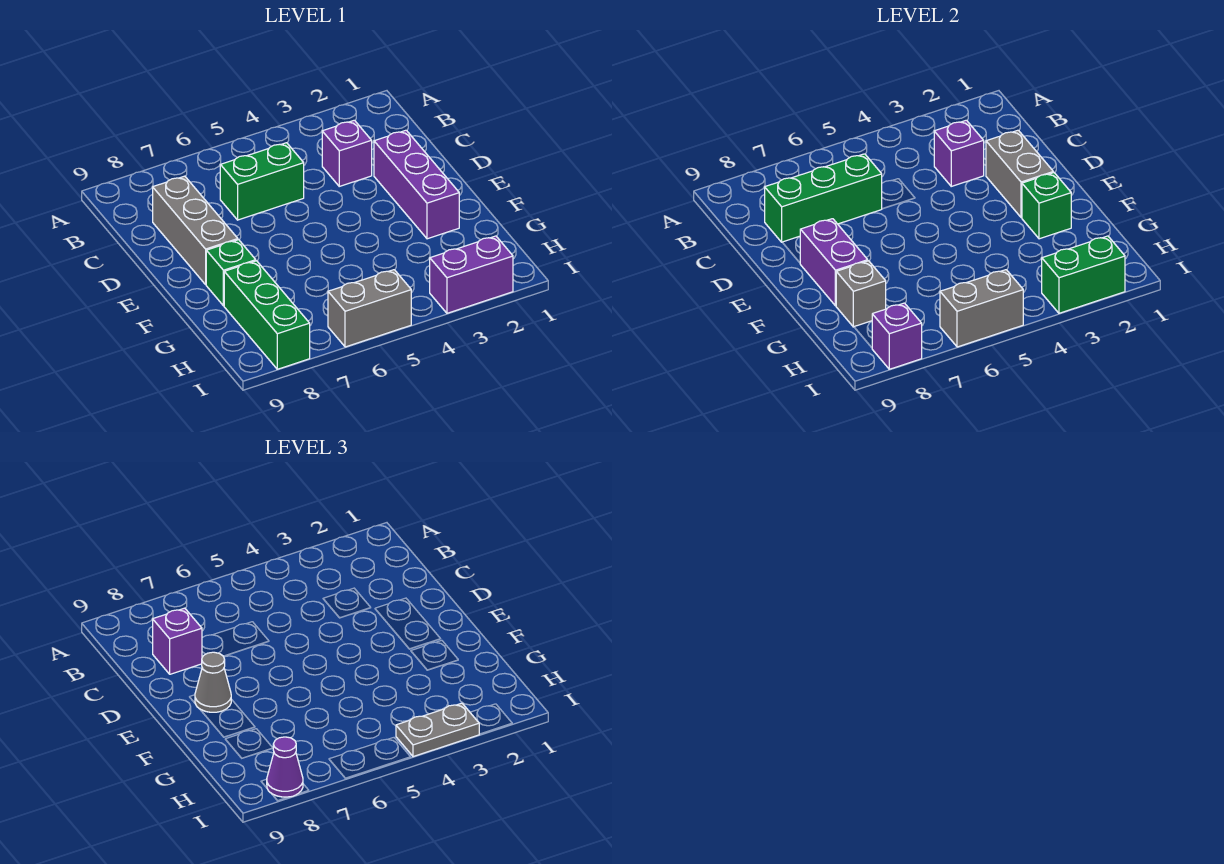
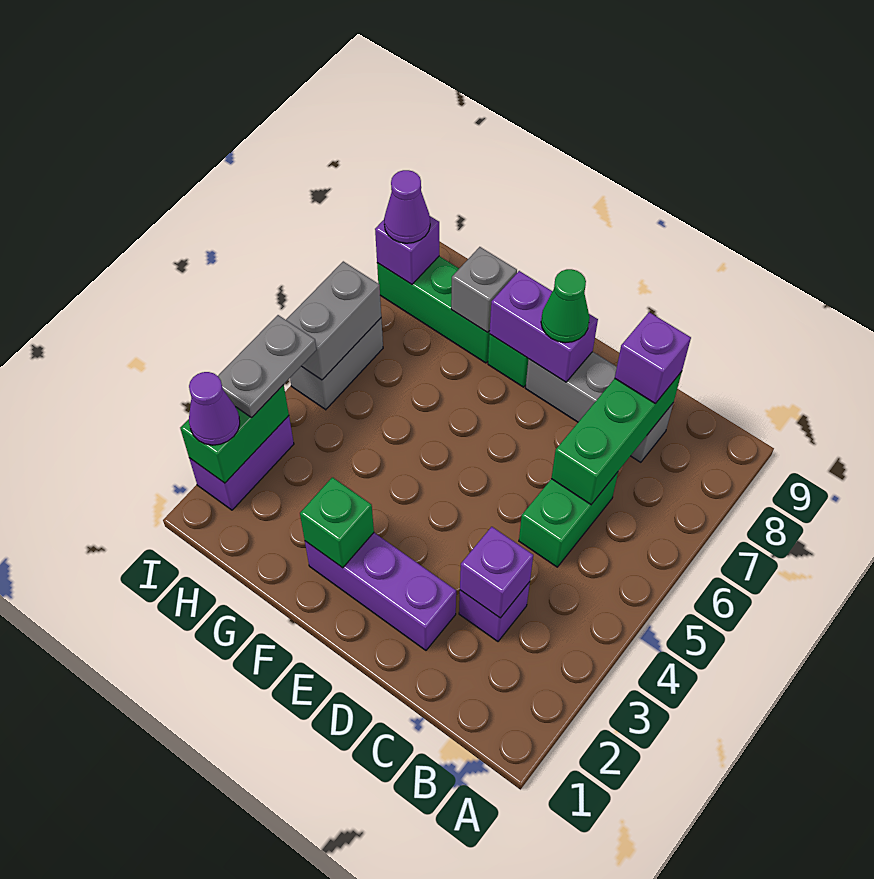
grey 1x2 brick [986,130,1053,218] -> none
grey 1x1 cone [195,652,231,712] -> green 1x1 cone [541,269,590,343]
none -> purple 1x1 cone [189,372,240,445]

